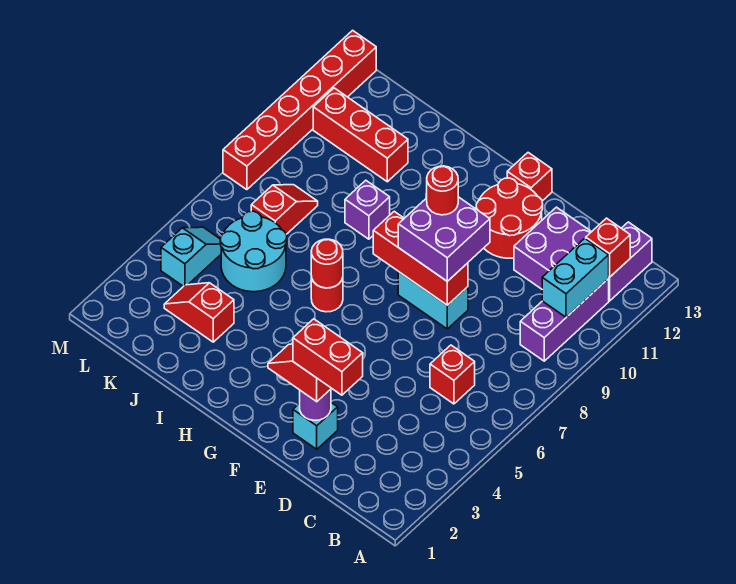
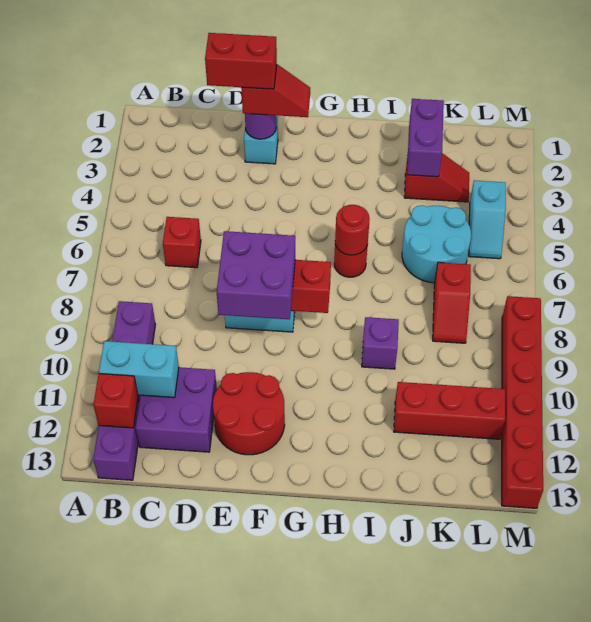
cyan 1x2 brick [542,238,609,317] -> cyan 1x2 brick turned to [99,341,179,398]
red 1x1 round brick [426,166,458,215] -> none
red 1x1 brick [507,153,552,201] -> none
none -> purple 1x2 brick [407,99,444,177]

